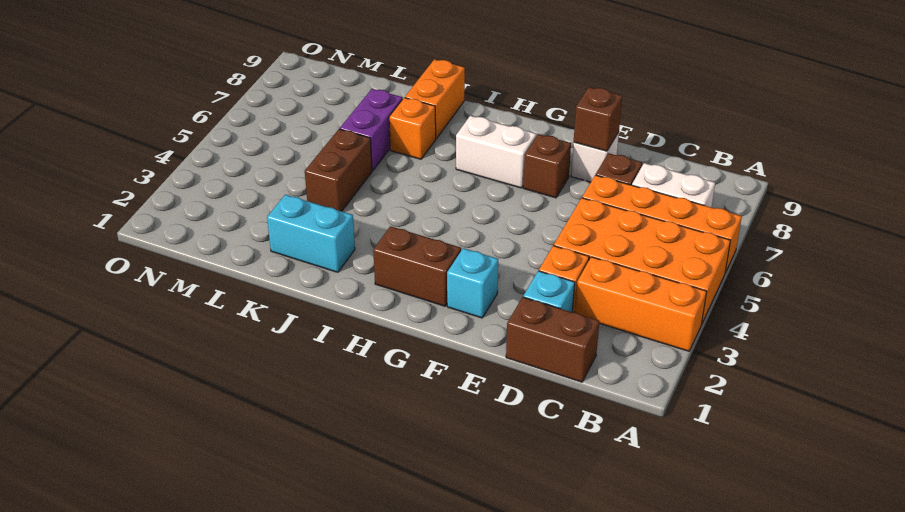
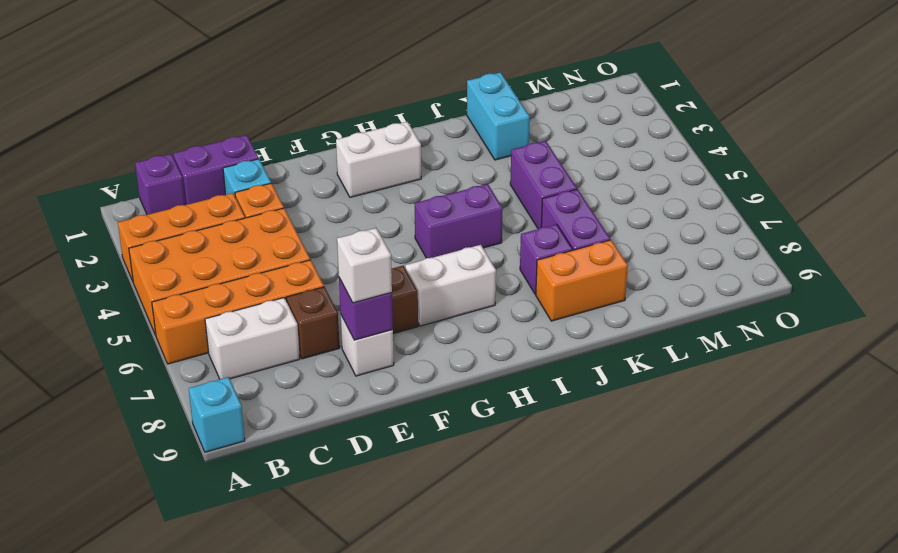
none -> purple 1x1 brick [135,154,185,215]
brown 1x2 brick [506,297,599,382] -> purple 1x2 brick [173,135,259,205]
brown 1x1 brick [574,87,622,151] -> purple 1x1 brick [339,278,393,340]
none -> white 1x1 brick [337,228,392,303]
cyan 1x1 brick [447,248,498,318] -> cyan 1x1 brick moved to [189,377,245,452]
brown 1x2 brick [373,226,461,306] -> white 1x2 brick [336,122,421,197]
none -> purple 1x2 brick [415,184,503,258]
cyan 1x2 brick [267,195,355,272] -> cyan 1x2 brick turned to [467,72,530,160]
orange 1x1 brick [389,98,436,159] -> purple 1x1 brick [520,224,573,294]
orange 1x2 brick [405,59,465,139] -> orange 1x2 brick turned to [536,240,628,321]
brown 1x2 brick [305,129,372,211] -> purple 1x2 brick [510,141,577,229]

